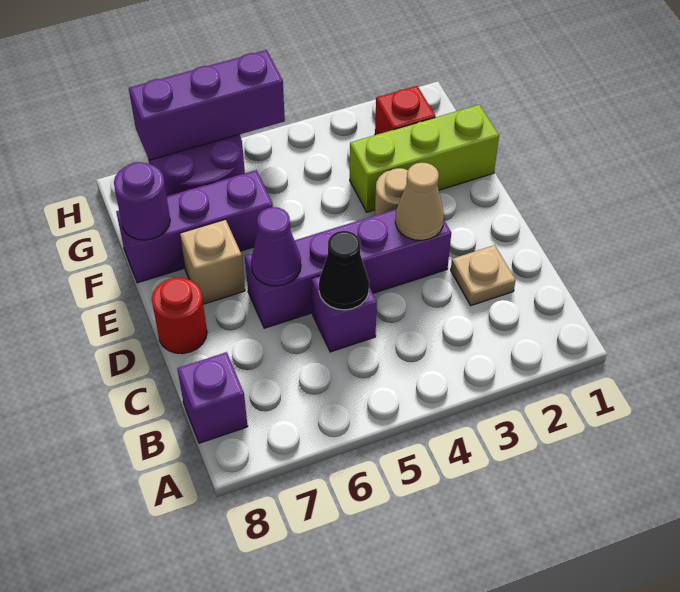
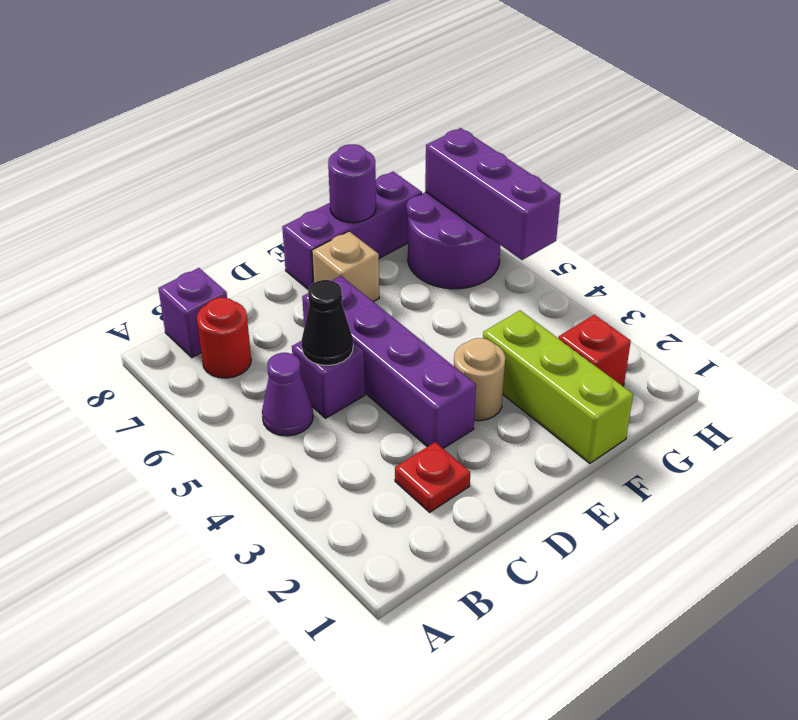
tan 1x1 plate [451,245,516,305] -> red 1x1 plate [395,442,470,512]
tan 1x1 cone [395,163,444,240] -> none
purple 1x1 cone [251,207,301,286] -> purple 1x1 cone moved to [262,353,313,436]
red 1x1 round brick [152,278,207,354] -> red 1x1 round brick moved to [197,298,251,378]
purple 1x3 brick [116,170,273,283] -> purple 1x3 brick turned to [282,172,422,290]

